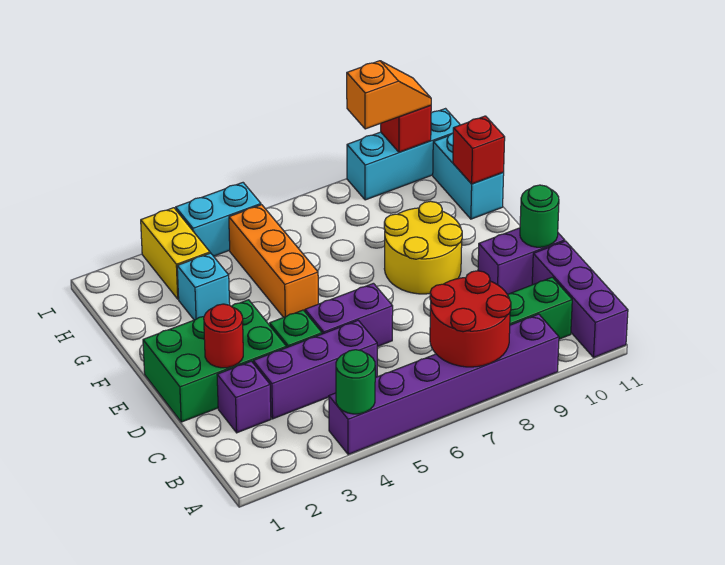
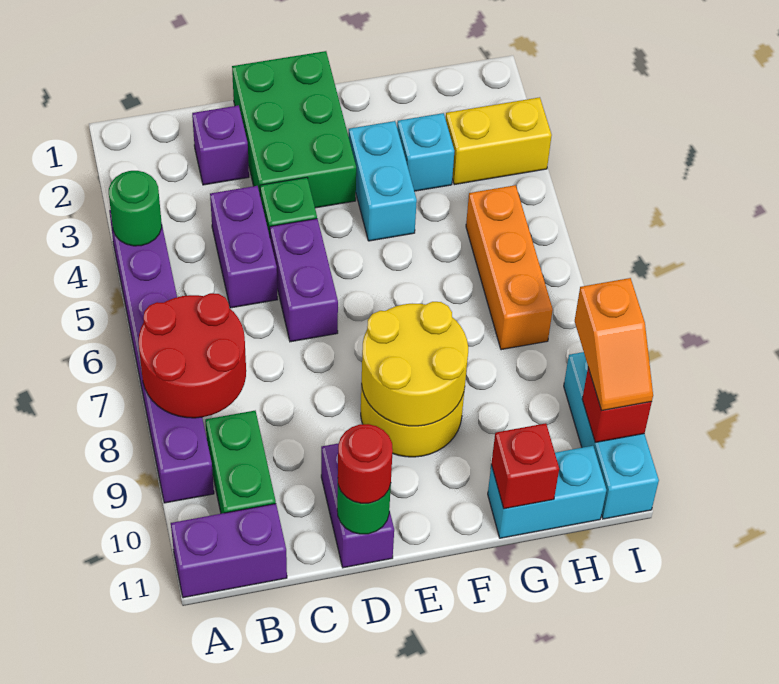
purple 1x3 brick [532,241,628,357] -> purple 1x2 brick [171,504,287,598]
purple 1x3 brick [253,320,377,419] -> purple 1x2 brick [210,186,278,308]
red 1x1 round brick [204,304,243,368] -> red 1x1 round brick moved to [338,424,393,503]
none -> yellow 2x2 round brick [361,302,468,426]
orange 1x3 brick [229,205,318,317] -> orange 1x3 brick turned to [466,185,553,350]
cyan 1x2 brick [176,183,261,256] -> cyan 1x2 brick moved to [349,121,417,241]

